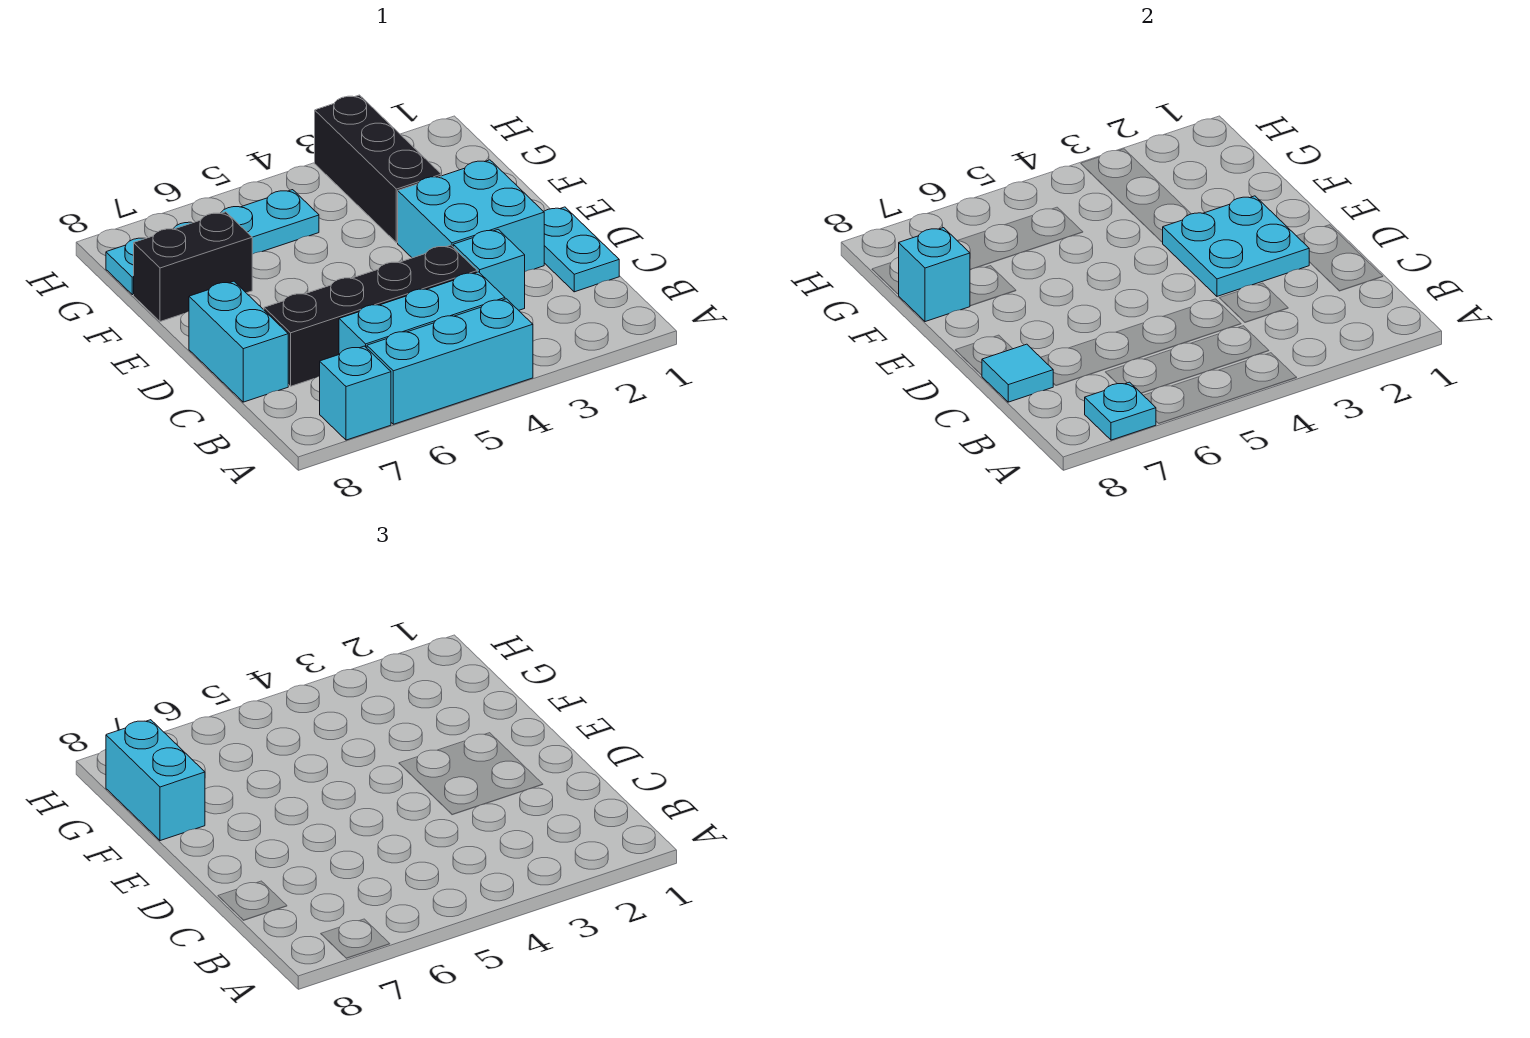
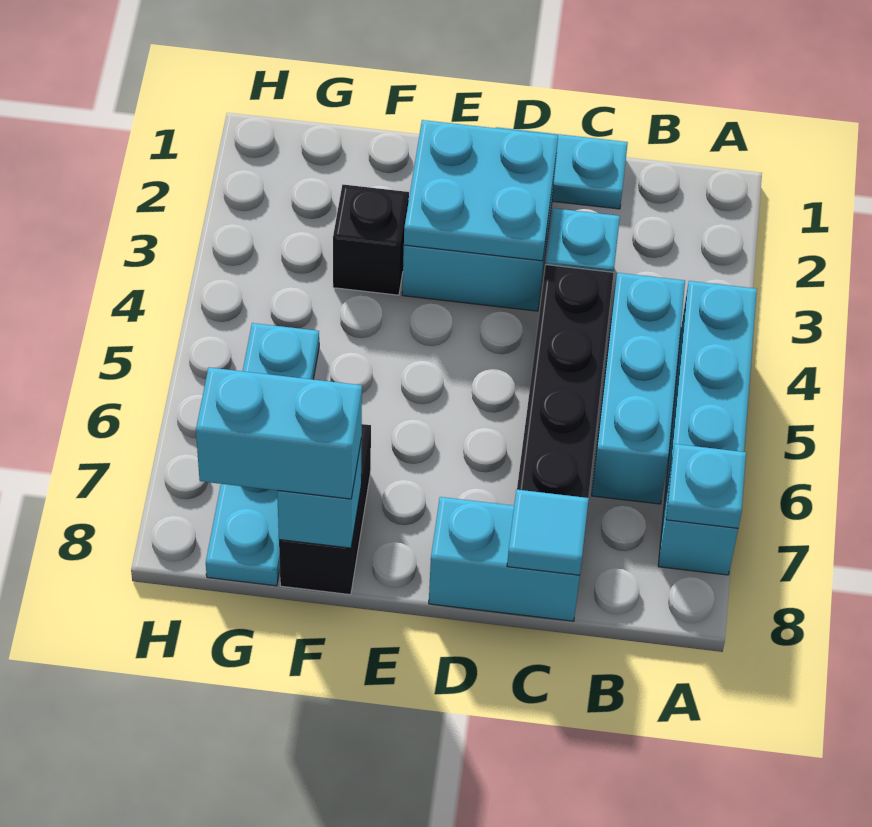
black 1x3 brick [315,95,441,243] -> black 1x1 brick [333,185,409,295]

